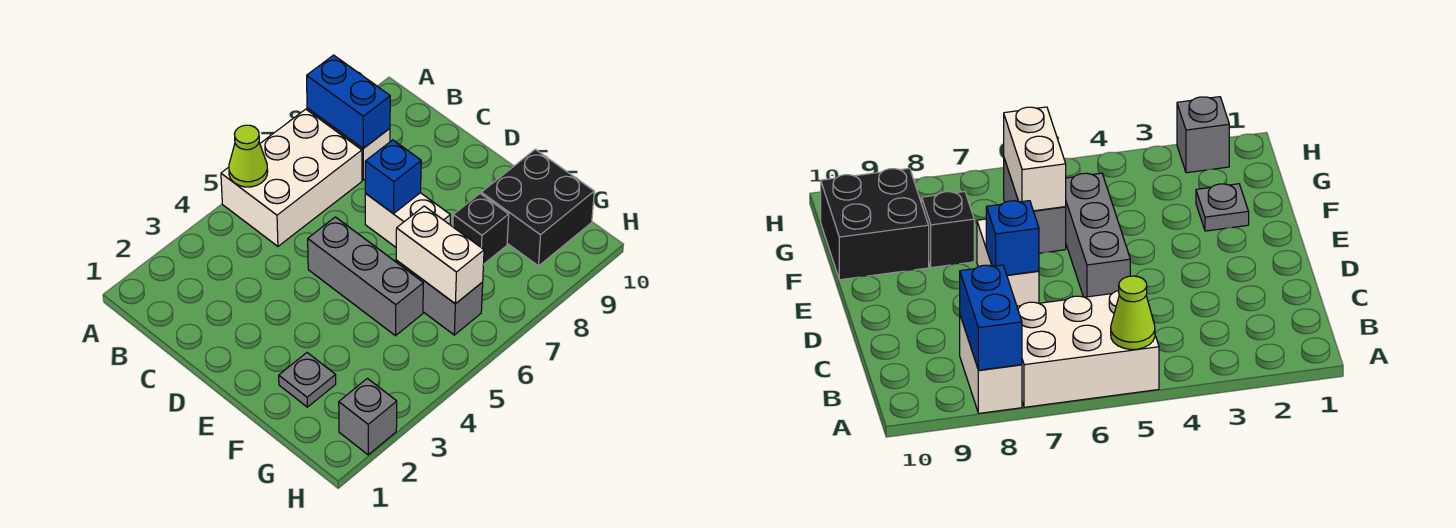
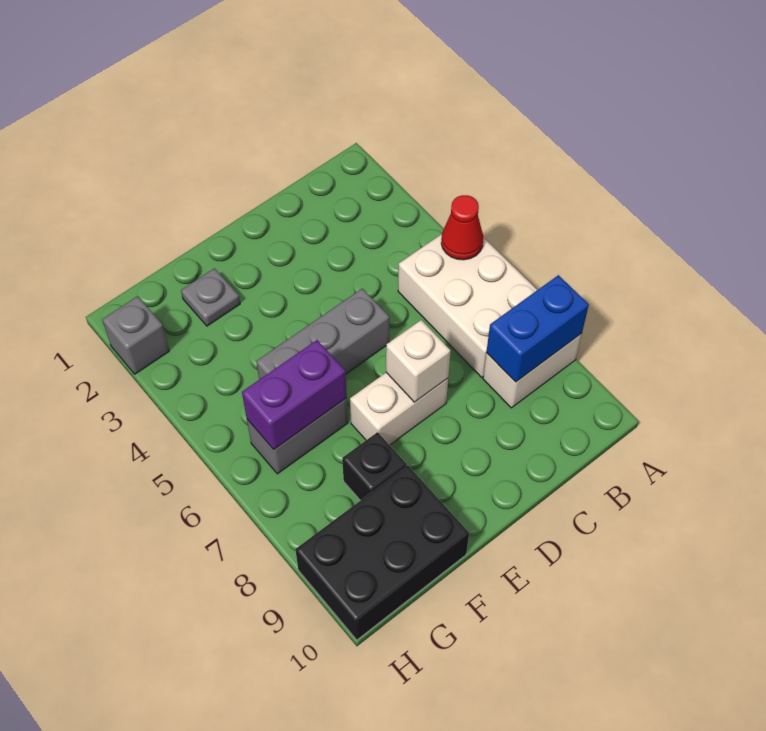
lime 1x1 cone [229,125,268,187] -> red 1x1 cone [441,195,483,260]
blue 1x1 brick [365,140,421,214] -> white 1x1 brick [386,320,451,402]
white 1x2 brick [396,206,484,304] -> purple 1x2 brick [242,340,347,449]
black 2x2 brick [481,149,594,266] -> black 2x3 brick [295,466,469,640]

